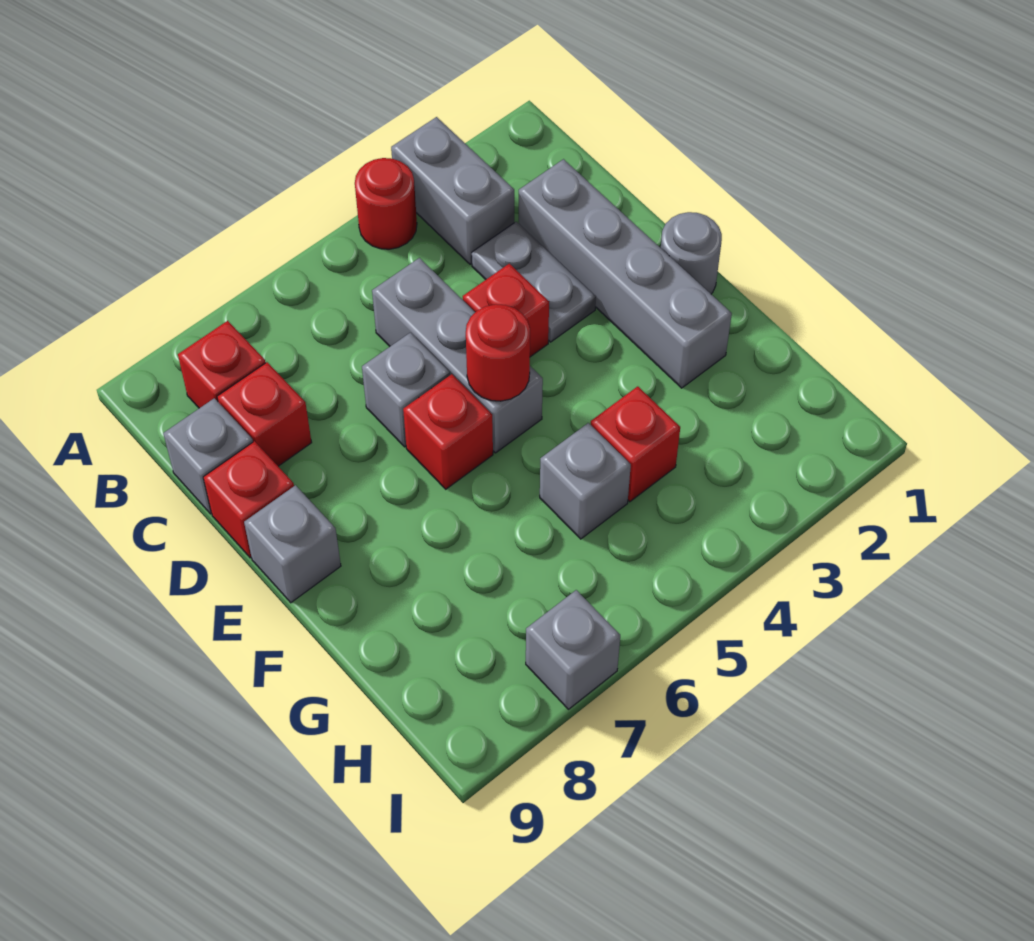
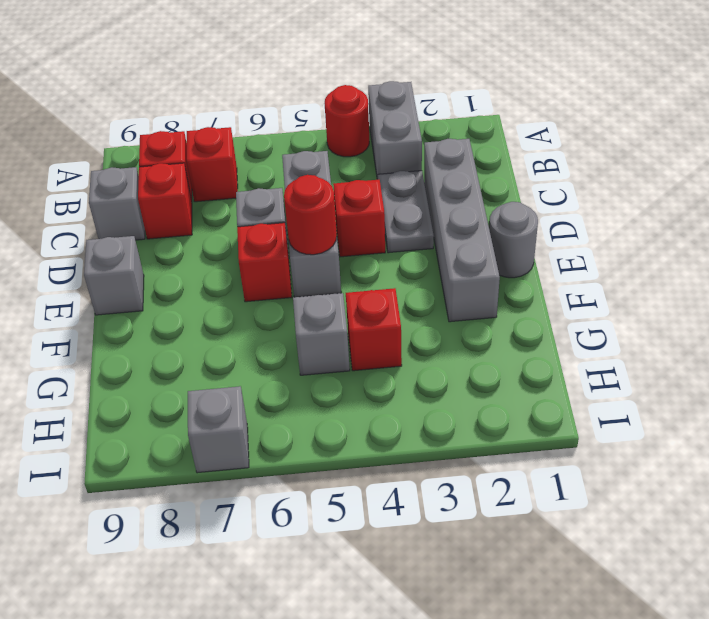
red 1x1 brick [203,441,294,558] -> red 1x1 brick moved to [186,127,238,202]

